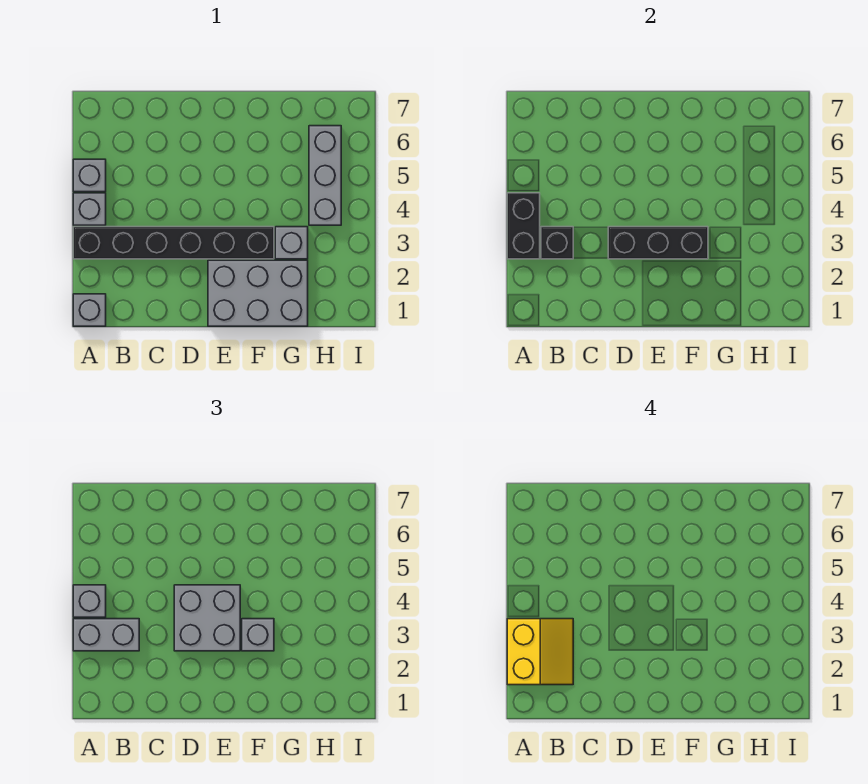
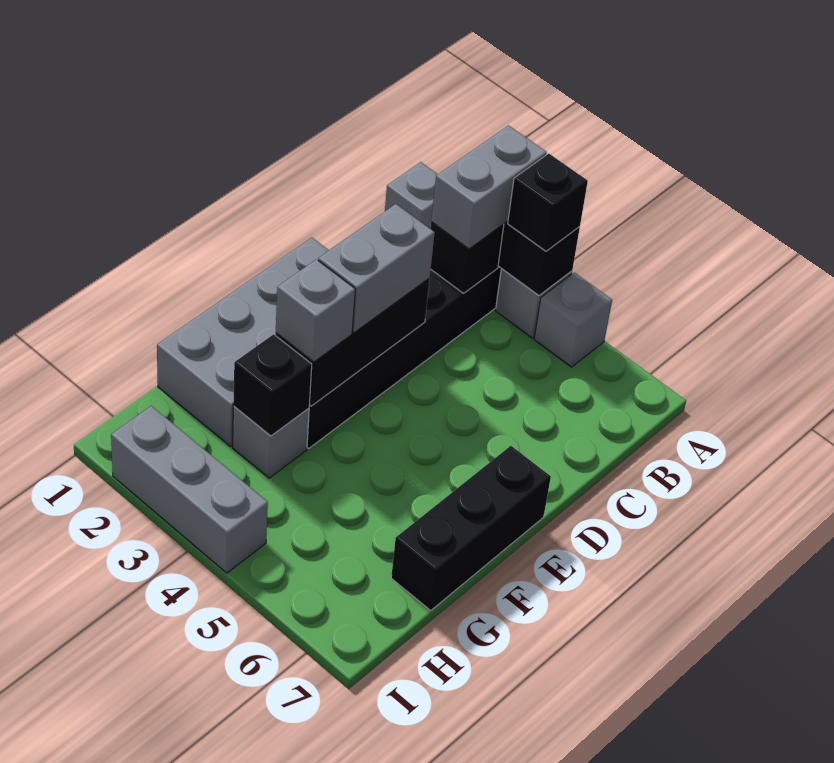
yellow 2x2 slope [507,619,573,685] -> none
grey 1x1 brick [73,585,106,617] -> black 1x1 brick [508,154,588,251]
grey 2x2 brick [174,585,240,651] -> grey 1x2 brick [318,204,435,333]
grey 2x3 brick [208,260,308,326] -> grey 2x4 brick [157,237,329,446]
none -> black 1x3 brick [391,446,551,611]
none -> black 1x1 brick [233,334,312,436]
grey 1x3 brick [309,126,341,225] -> grey 1x3 brick moved to [111,406,268,573]

